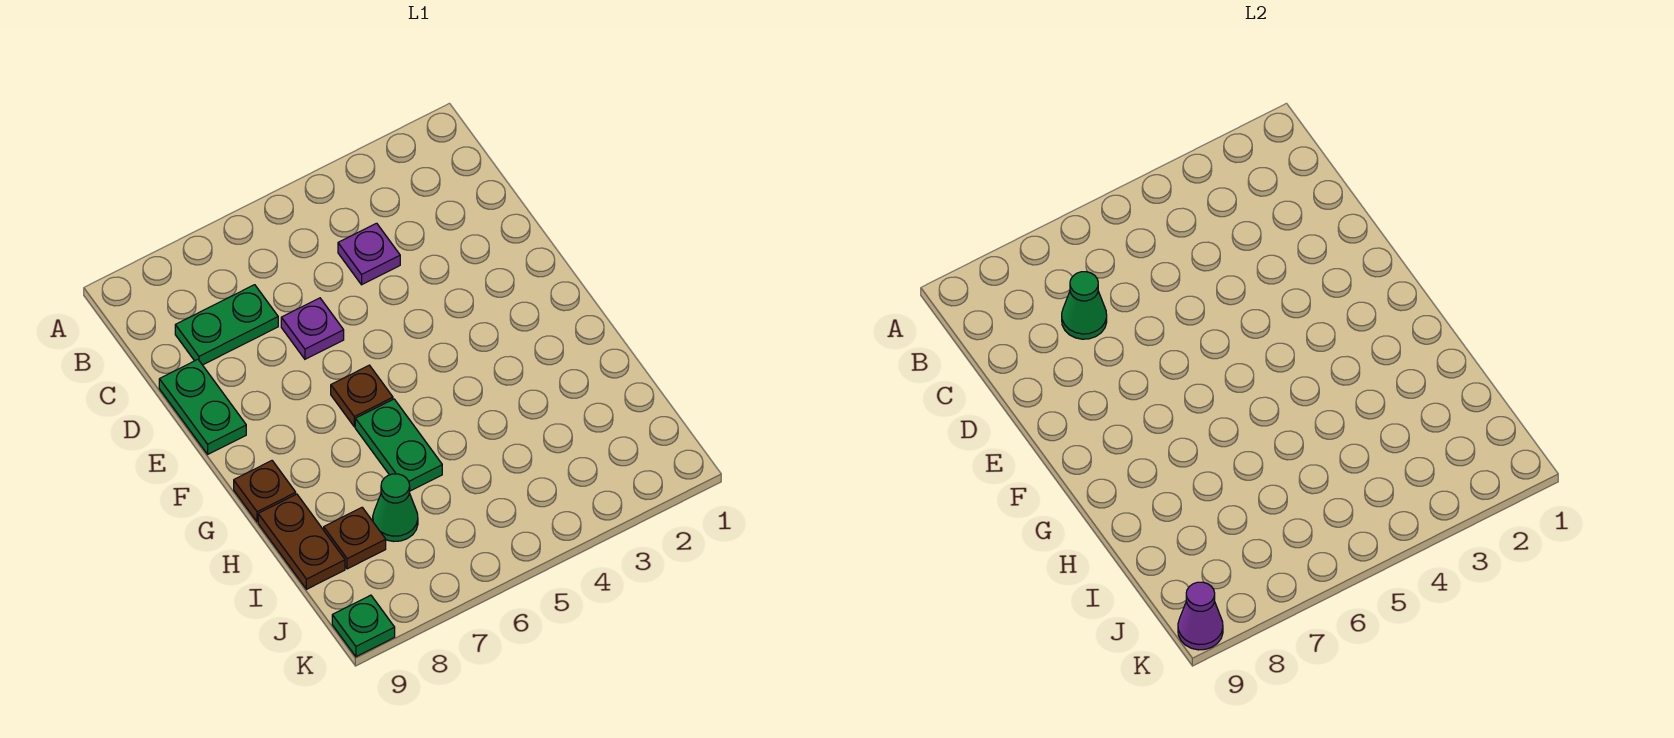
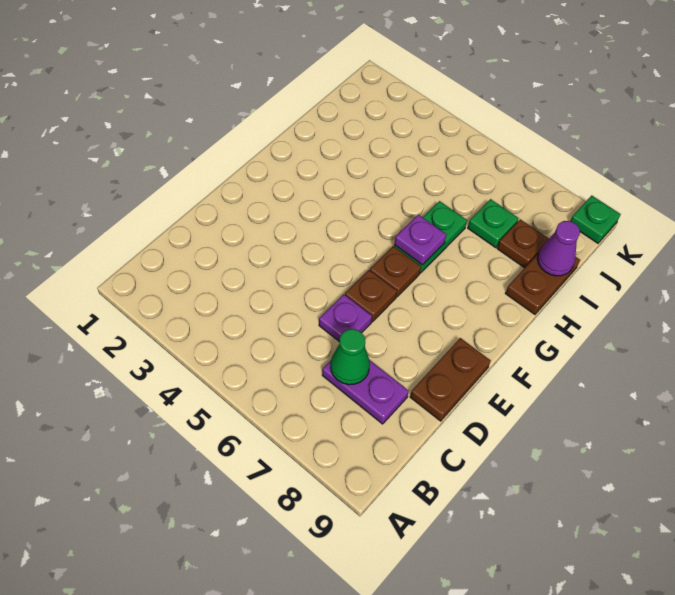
purple 1x1 plate [338,223,400,285] -> purple 1x1 plate moved to [394,215,447,265]
green 1x2 plate [175,285,278,365] -> purple 1x2 plate [322,360,409,424]
green 1x2 plate [159,359,246,454] -> brown 1x2 plate [410,338,491,421]
brown 1x1 plate [234,461,296,522] -> brown 1x1 plate moved to [345,270,397,322]
green 1x1 cone [373,474,418,541] -> green 1x1 plate [468,199,519,247]
purple 1x1 cone [1178,582,1223,650] -> purple 1x1 cone moved to [538,221,580,276]

